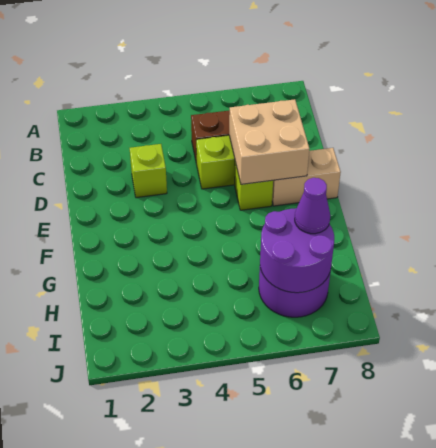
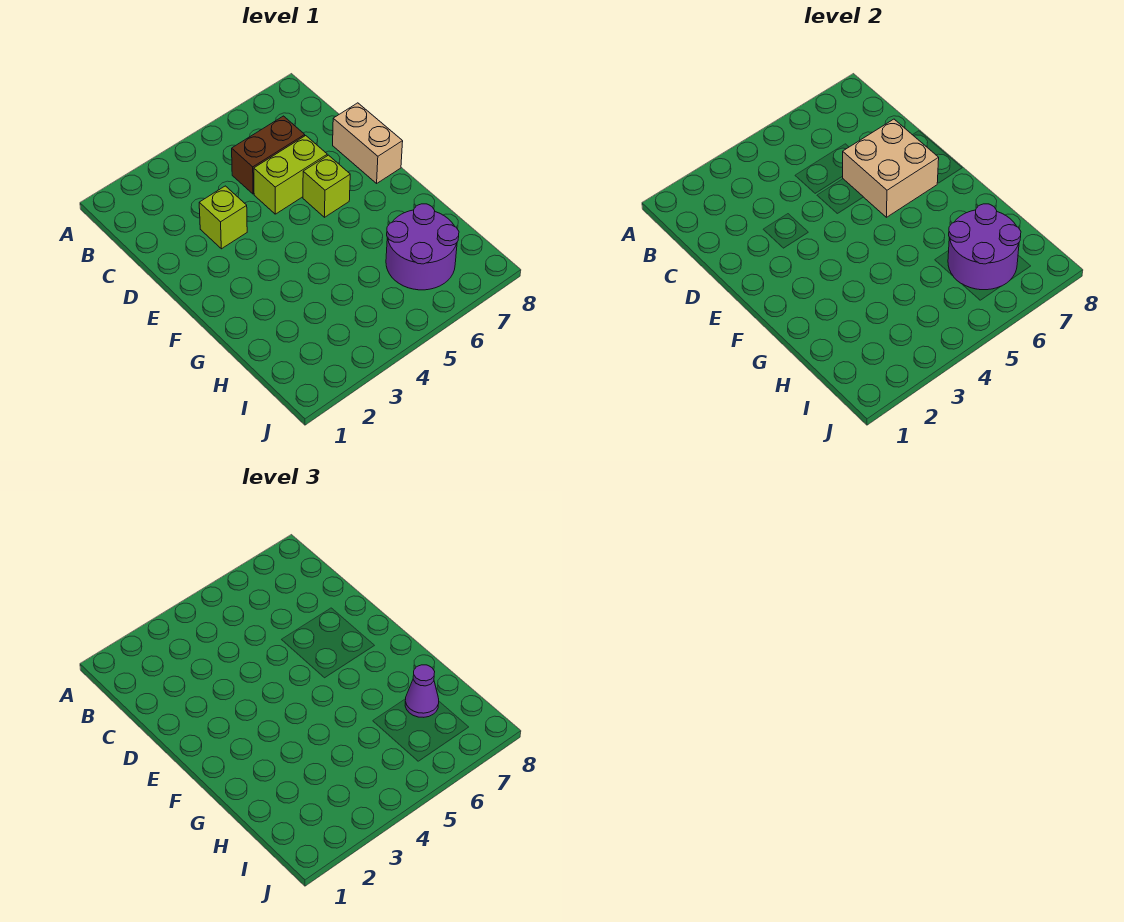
tan 1x2 brick [272,148,341,206] -> tan 1x2 brick turned to [333,103,403,183]

